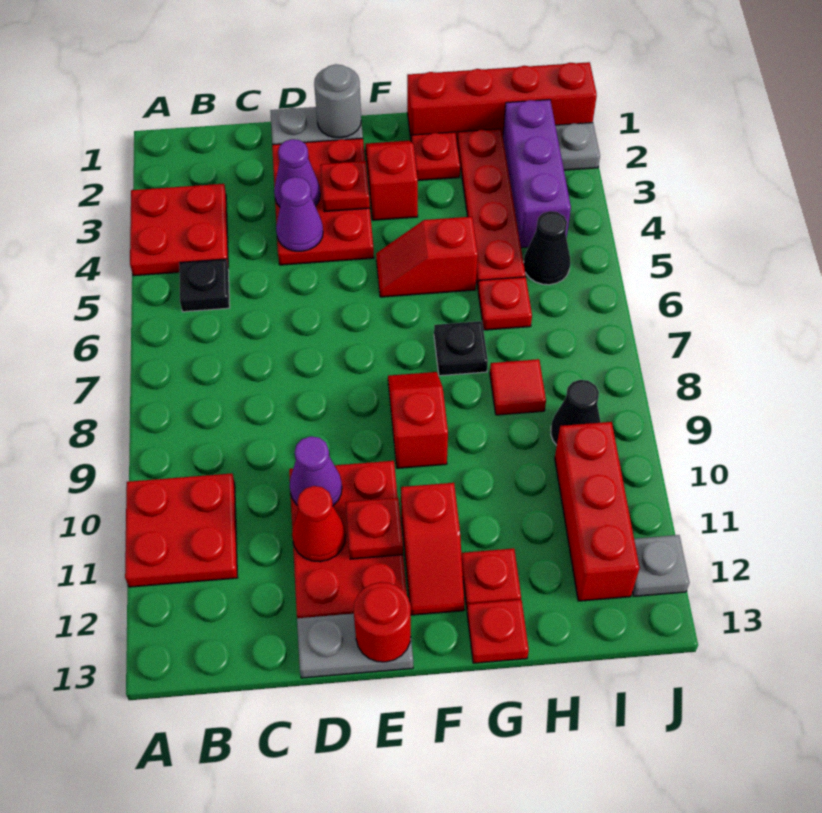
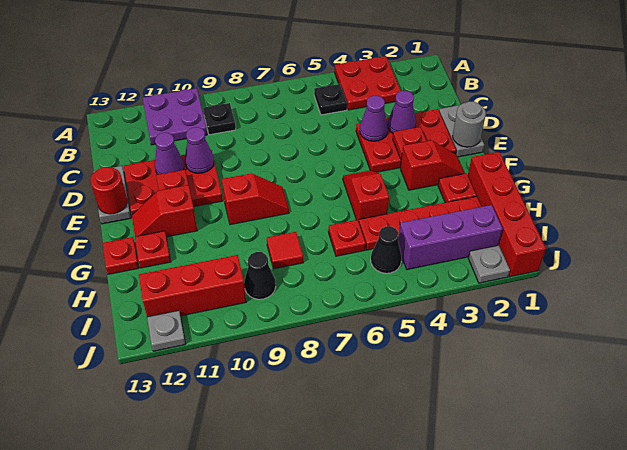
red 2x2 plate [125,473,238,587] -> purple 2x2 plate [143,88,207,145]
red 1x1 cone [292,486,346,562] -> purple 1x1 cone [155,133,184,174]
black 1x1 plate [434,321,488,376] -> black 1x1 plate moved to [203,103,236,135]

